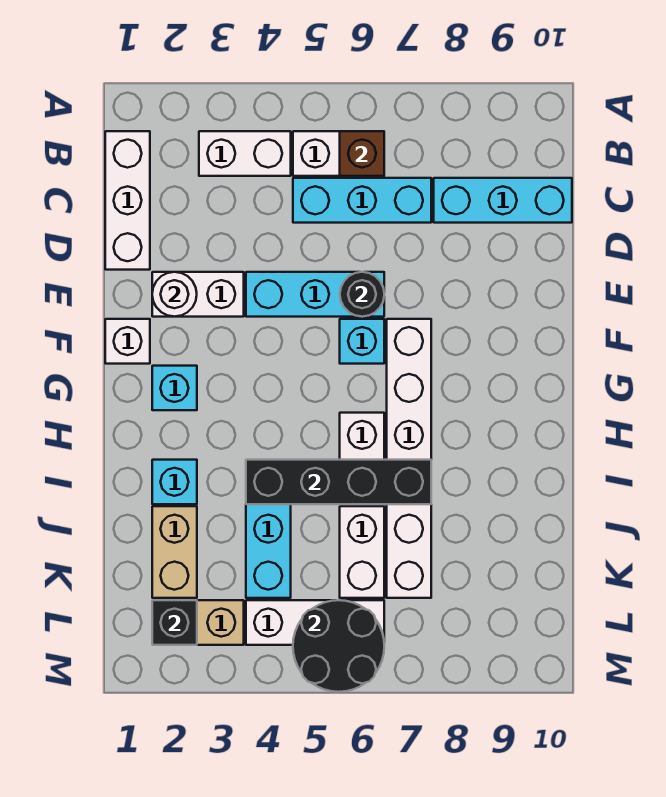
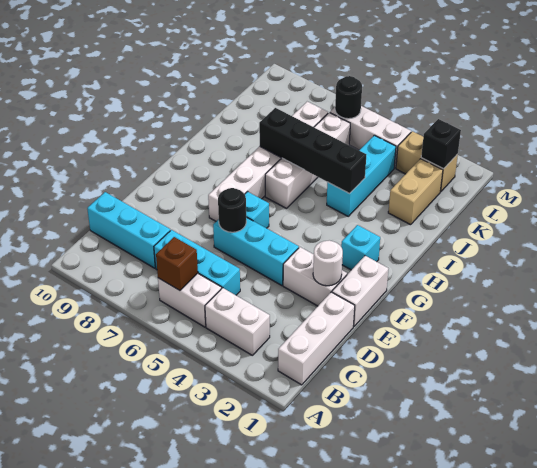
white 1x1 brick [105,319,150,364] -> white 1x2 brick [332,256,388,326]
cyan 1x1 brick [152,460,197,504] -> none
black 2x2 round brick [293,600,384,692] -> black 1x1 round brick [335,76,362,119]

